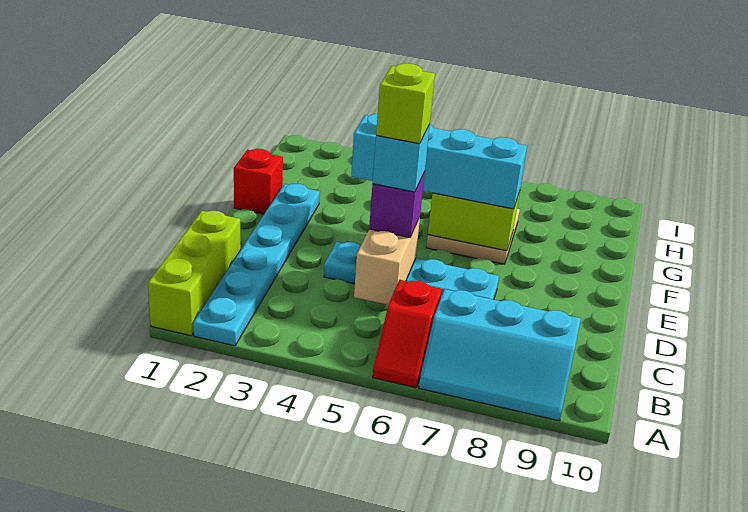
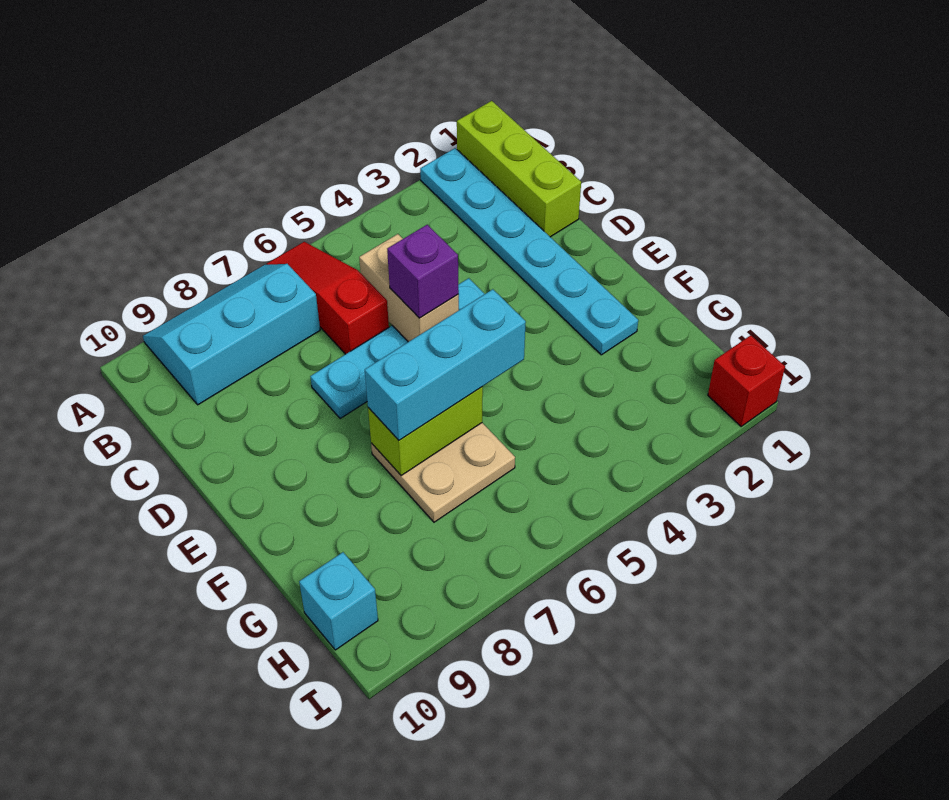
red 1x2 slope [372,280,442,388] -> red 1x3 slope [267,242,389,354]
cyan 1x1 brick [373,125,430,192] -> cyan 1x1 brick moved to [299,552,378,650]
lime 1x1 brick [376,63,435,144] -> none
red 1x1 brick [234,149,283,214] -> red 1x1 brick moved to [708,335,785,427]
cyan 1x4 brick [351,114,527,209] -> cyan 1x3 brick [365,289,526,440]

